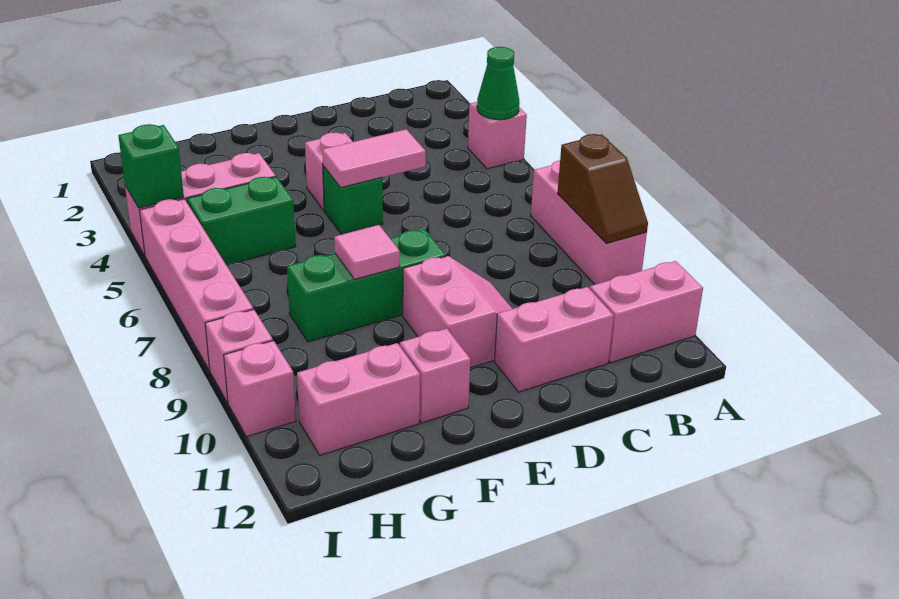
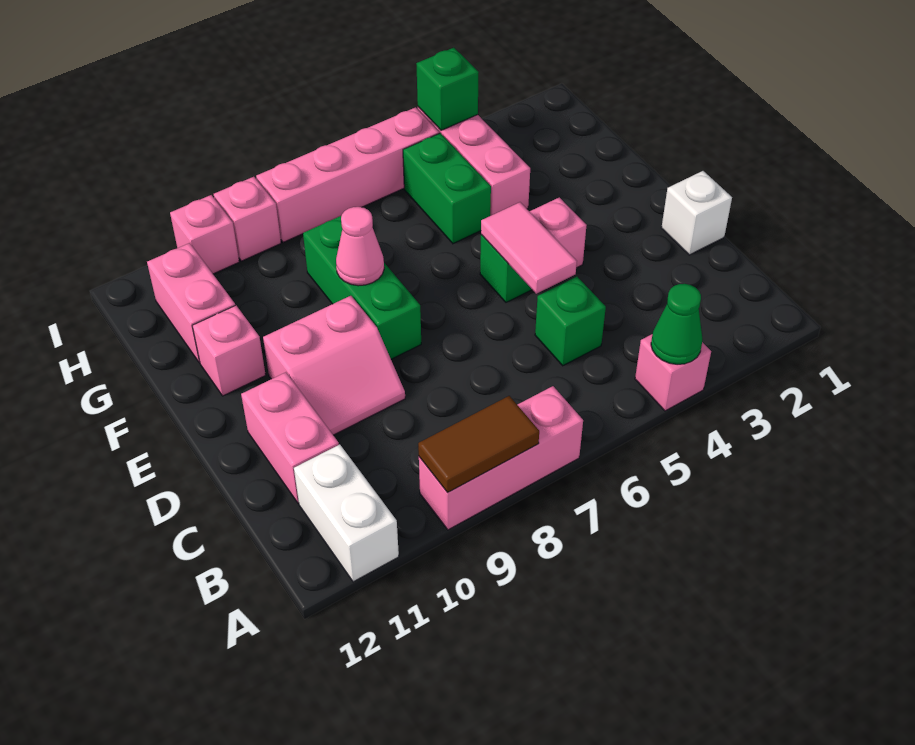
brown 1x2 slope [557,134,648,244] -> brown 1x2 tile [418,396,539,492]
pink 1x2 brick [590,261,703,363] -> white 1x2 brick [294,444,399,582]
none -> green 1x1 brick [535,277,606,366]
none -> white 1x1 brick [661,171,732,255]
pink 1x1 tile [334,225,400,279] -> pink 1x1 cone [336,207,384,286]

